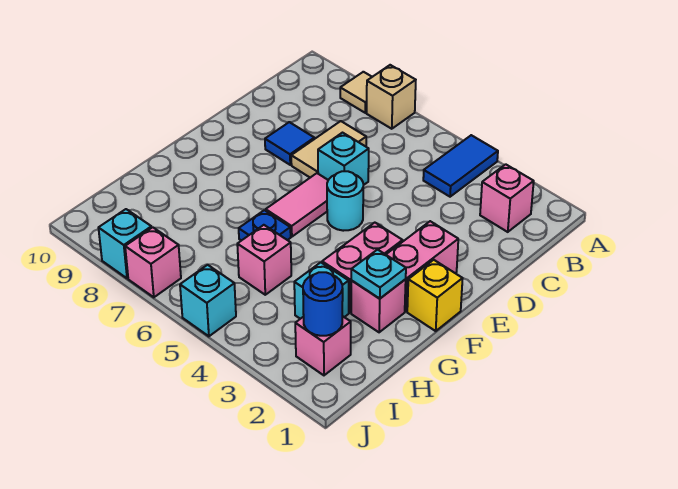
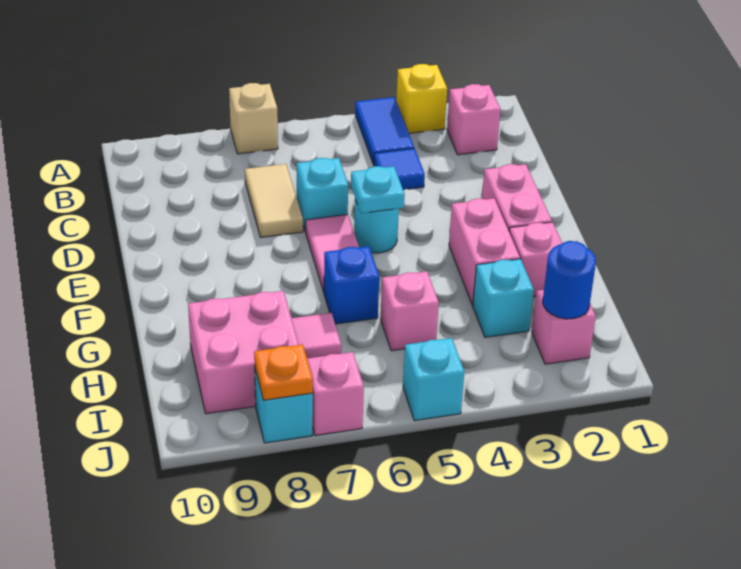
tan 1x1 tile [340,72,372,113] -> none
blue 1x1 tile [265,122,314,165] -> blue 1x1 tile moved to [374,148,425,190]
yellow 1x1 brick [407,260,463,331] -> yellow 1x1 brick moved to [396,64,447,133]
cyan 1x1 plate [351,250,406,299] -> cyan 1x1 plate moved to [351,166,405,213]
blue 1x1 plate [239,210,291,241] -> blue 1x1 brick [324,246,379,324]
none -> pink 1x1 tile [292,313,341,358]
none -> pink 2x2 brick [188,291,299,414]
none -> orange 1x1 plate [254,344,313,400]

